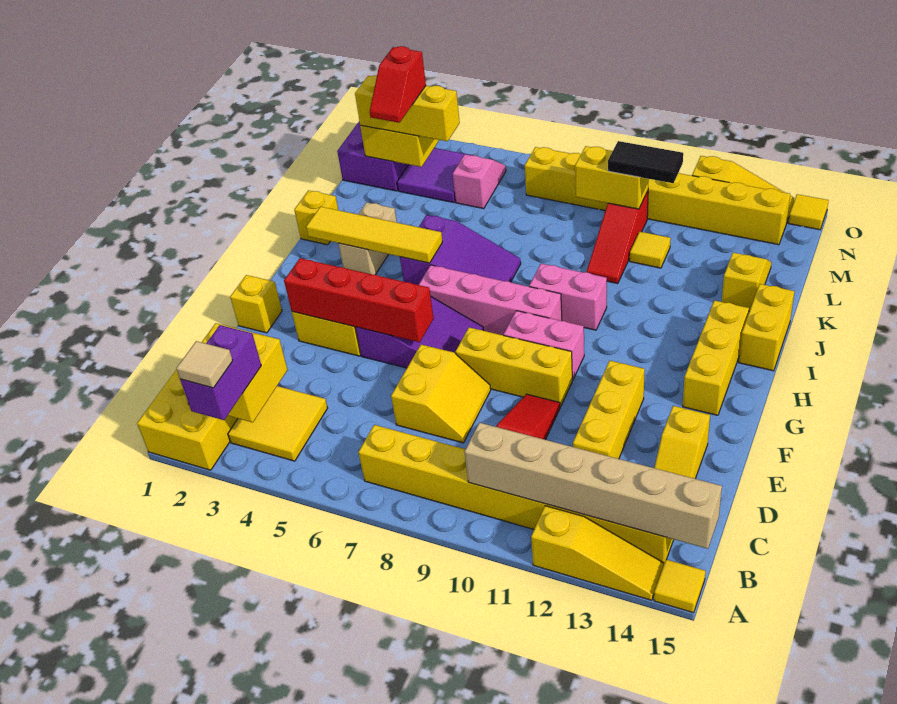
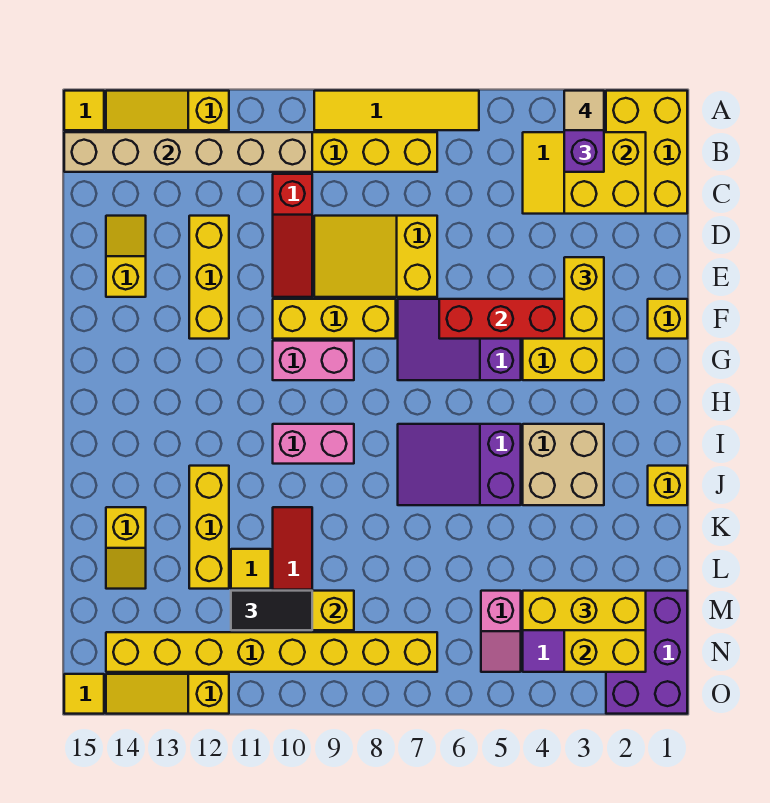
yellow 2x2 slope [391,345,491,443] -> yellow 2x3 slope [314,216,437,297]
yellow 1x3 brick [683,300,749,415] -> yellow 1x3 brick moved to [189,466,229,589]
pink 1x4 brick [419,265,562,335] -> none
yellow 1x4 tile [306,207,442,263] -> yellow 1x4 tile moved to [314,91,479,130]
tan 1x2 brick [338,202,397,275] -> tan 2x2 brick [523,424,604,505]
yellow 1x2 brick [739,284,794,371] -> yellow 1x2 brick moved to [564,257,604,339]
red 1x2 slope [370,46,426,123] -> none

